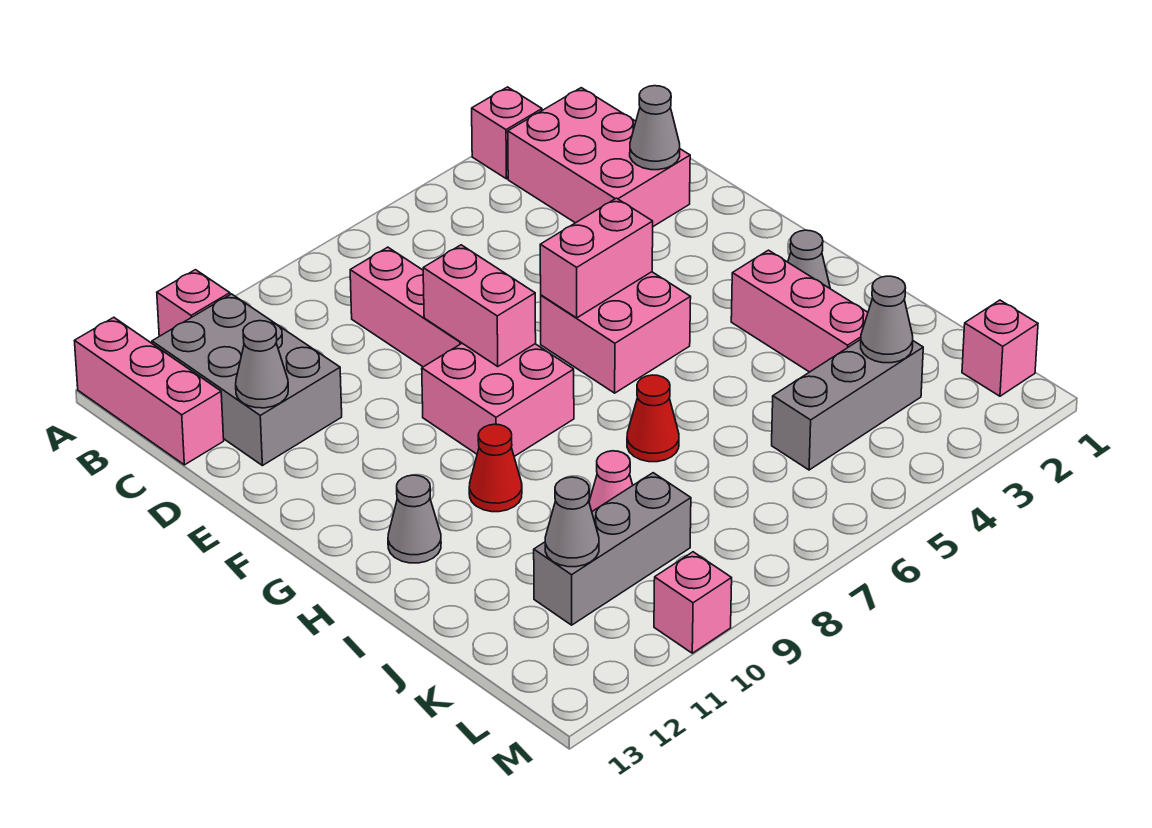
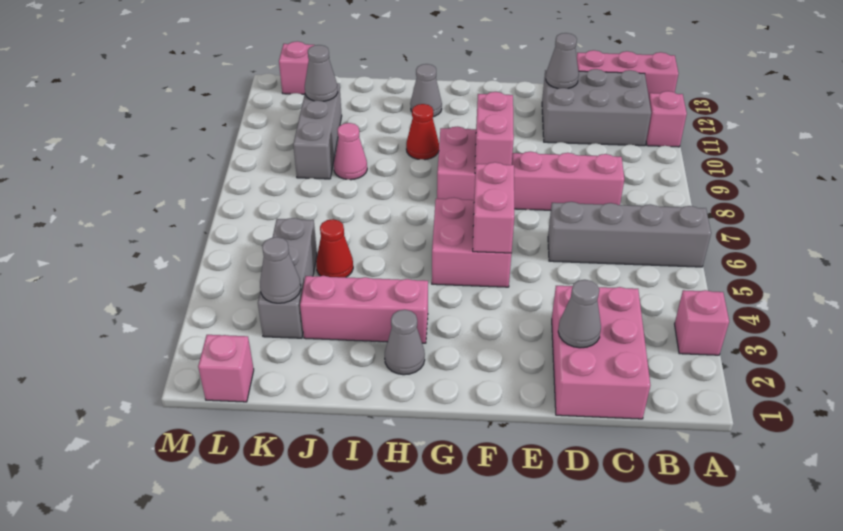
none -> grey 1x4 brick [548,202,711,267]
pink 2x3 brick [508,88,690,226] -> pink 2x3 brick turned to [552,286,650,419]
pink 1x2 brick [423,245,536,366] -> pink 1x2 brick turned to [475,92,514,172]
red 1x1 cone [627,375,679,462] -> red 1x1 cone moved to [316,219,353,277]
pink 1x1 brick [654,552,732,653] -> pink 1x1 brick moved to [279,41,314,94]

